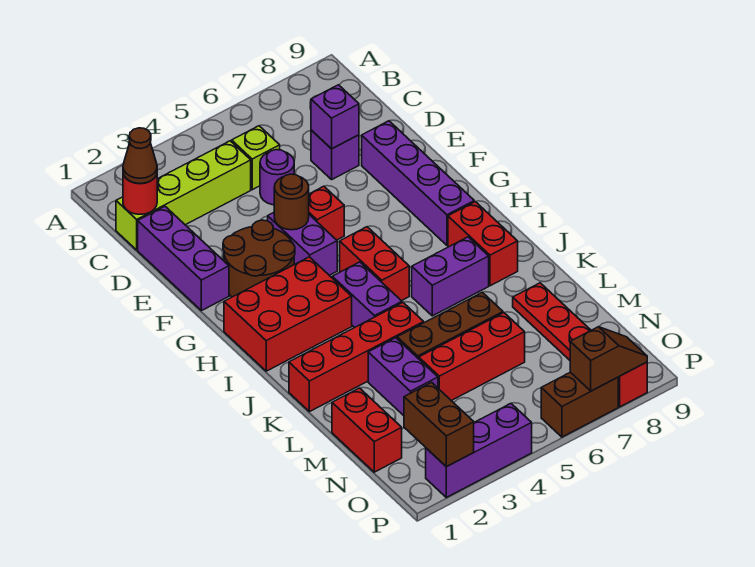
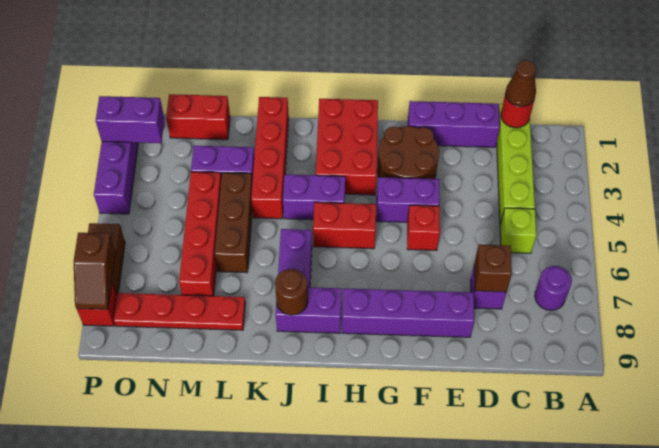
purple 1x1 round brick [260,150,294,205] -> purple 1x1 round brick moved to [535,266,572,310]
purple 1x1 brick [311,85,359,149] -> brown 1x1 brick [474,245,512,292]
brown 1x1 round brick [274,174,309,230] -> brown 1x1 round brick moved to [275,269,308,315]
red 1x2 brick [448,202,518,286] -> purple 1x2 brick [276,287,342,333]
red 1x3 brick [419,313,525,401] -> red 1x4 brick [179,172,221,296]
brown 1x2 brick [404,382,474,467] -> purple 1x2 brick [96,96,164,143]

